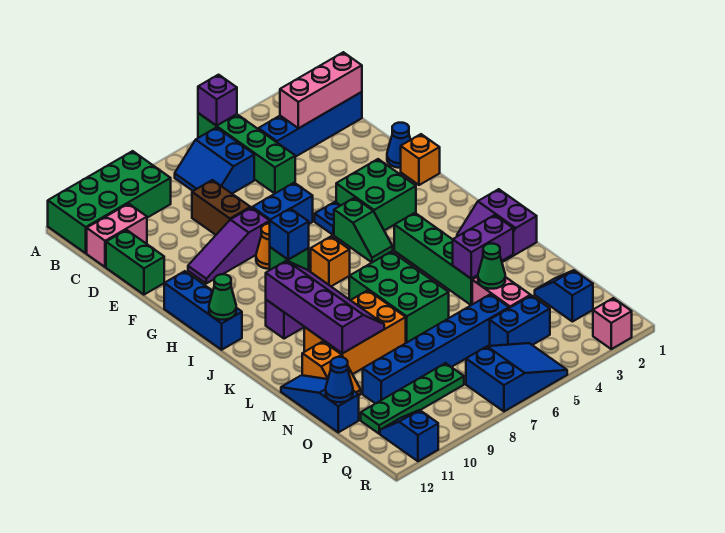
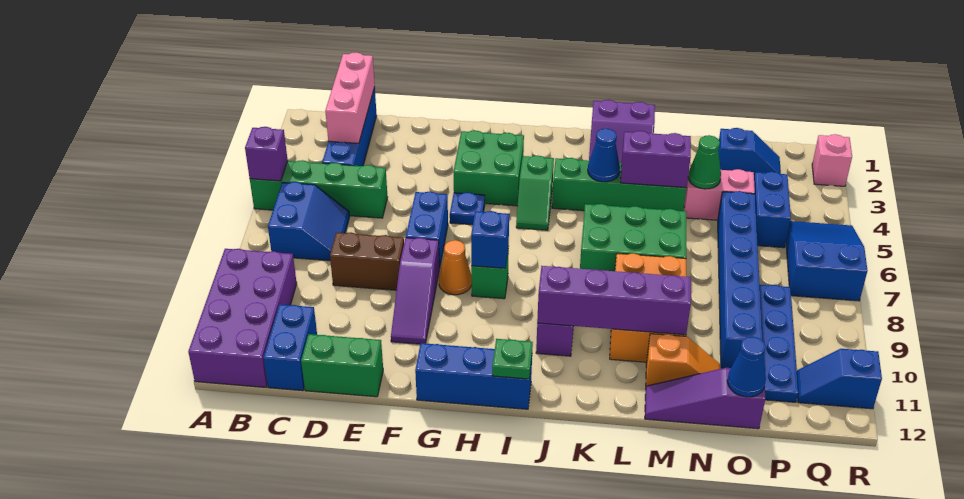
green 2x4 brick [48,151,171,253] -> purple 2x4 brick [188,249,297,387]
blue 2x2 slope [175,128,254,193] -> blue 2x2 slope turned to [268,182,350,261]
pink 1x2 brick [87,204,147,267] -> blue 1x2 brick [263,304,317,391]
blue 1x1 cone [387,123,410,168] -> blue 1x1 cone moved to [588,129,620,182]
orange 1x1 brick [401,134,440,185] -> none
green 1x2 slope [334,198,393,262] -> green 1x2 slope turned to [516,155,554,230]
orange 1x1 brick [311,237,350,286] -> none
green 1x1 cone [209,274,236,320] -> green 1x1 plate [492,339,533,379]
purple 1x2 brick [453,215,513,279] -> purple 1x2 brick turned to [621,131,691,188]
blue 1x3 slope [281,375,359,432] -> purple 1x3 slope [645,368,765,429]
blue 1x2 slope [535,270,593,322] -> blue 1x2 slope turned to [718,128,781,177]
green 1x4 plate [361,363,464,434] -> blue 1x4 plate [760,285,798,402]

